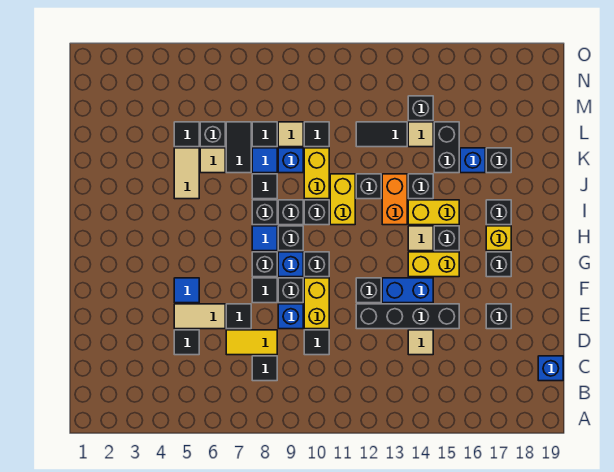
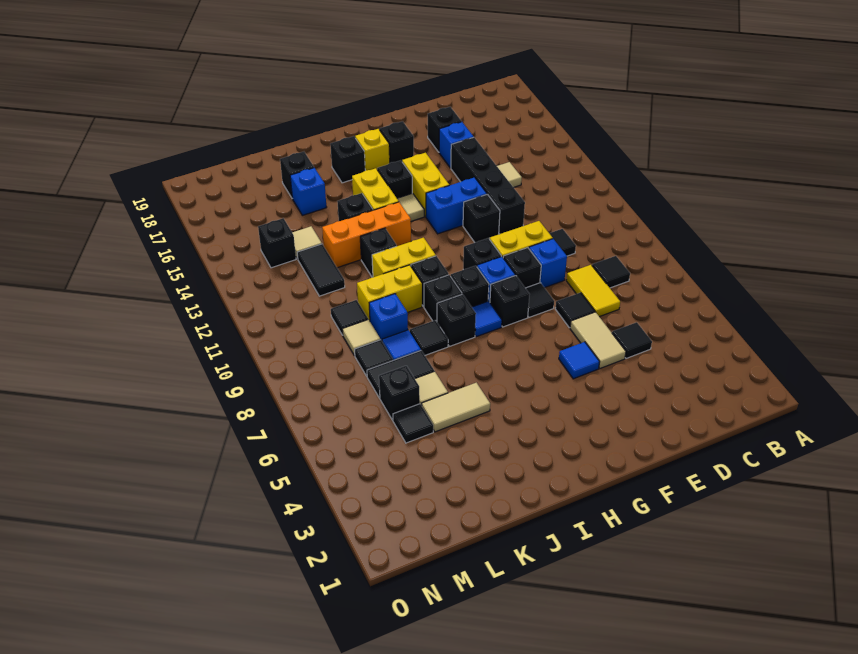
blue 1x1 brick [538,356,563,381] -> blue 1x1 brick moved to [439,122,473,168]
blue 1x2 brick [382,278,433,303] -> blue 1x2 brick turned to [426,177,487,234]
orange 1x2 brick [382,174,407,225] -> orange 1x3 brick [322,202,411,268]
black 1x2 brick [434,122,459,173] -> none

